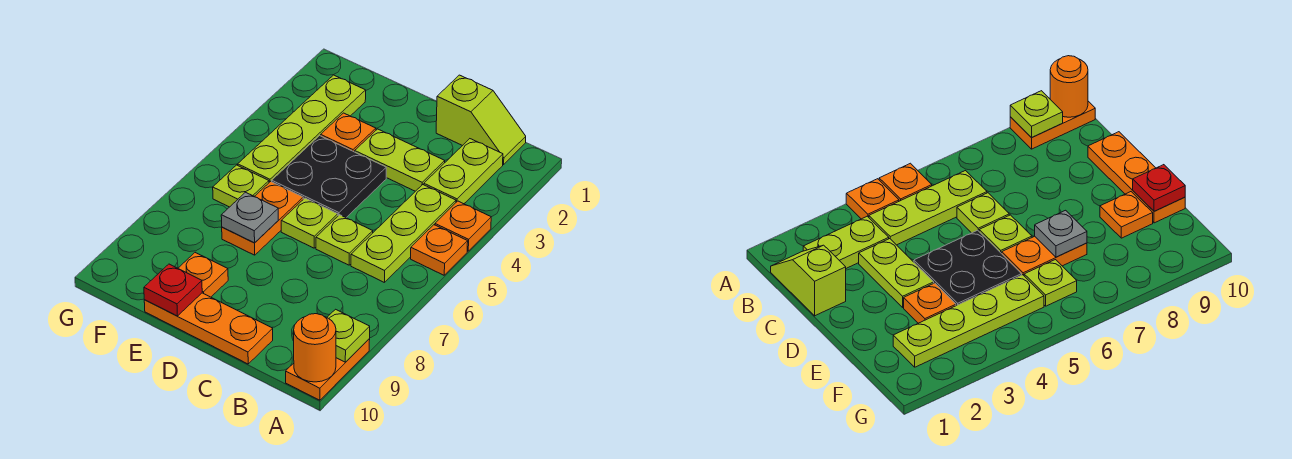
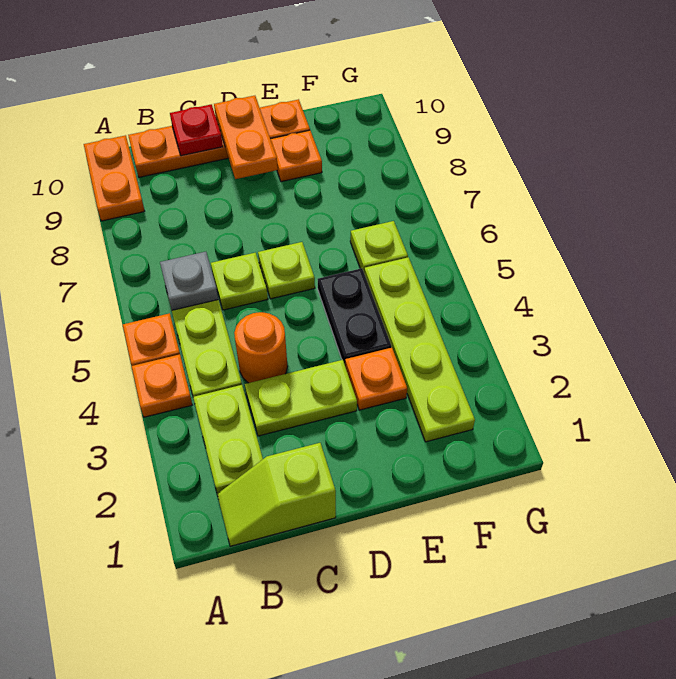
lime 1x1 plate [327,309,370,362] -> none
orange 1x1 round brick [294,314,336,382] -> orange 1x1 round brick moved to [234,312,288,383]
orange 1x3 plate [144,293,273,364] -> orange 1x4 plate [128,99,310,177]
black 2x2 plate [272,136,386,218] -> black 1x2 plate [318,268,391,364]
orange 1x2 plate [222,181,303,255] -> orange 1x2 plate moved to [214,96,278,179]
grey 1x1 plate [221,192,278,243] -> grey 1x1 plate moved to [160,252,218,310]
red 1x1 plate [144,264,202,316] -> red 1x1 plate moved to [170,104,223,156]

